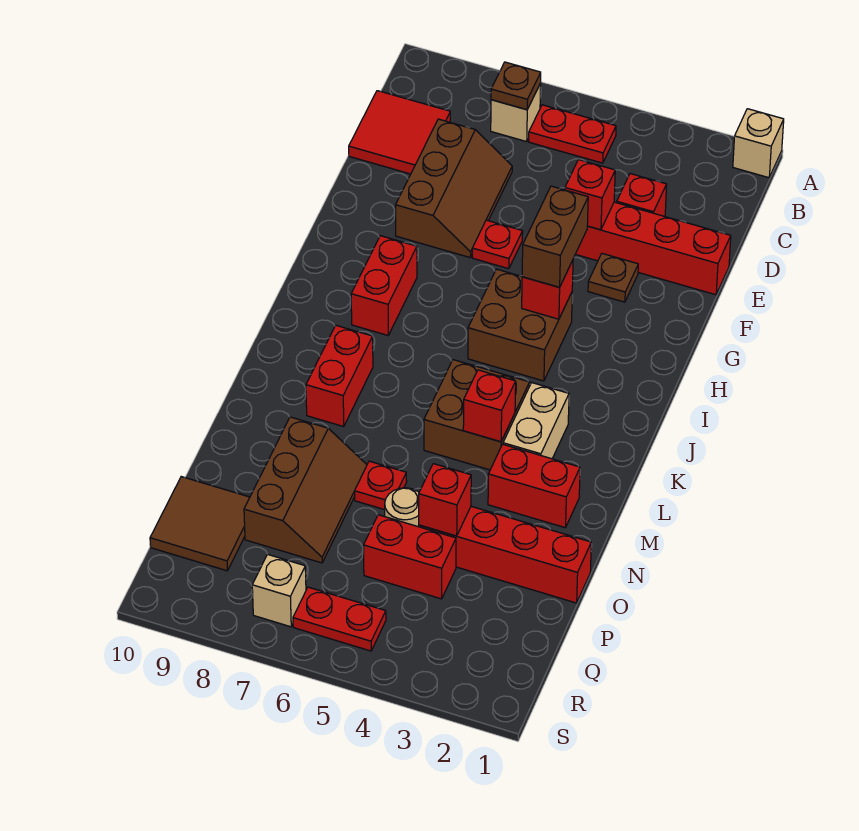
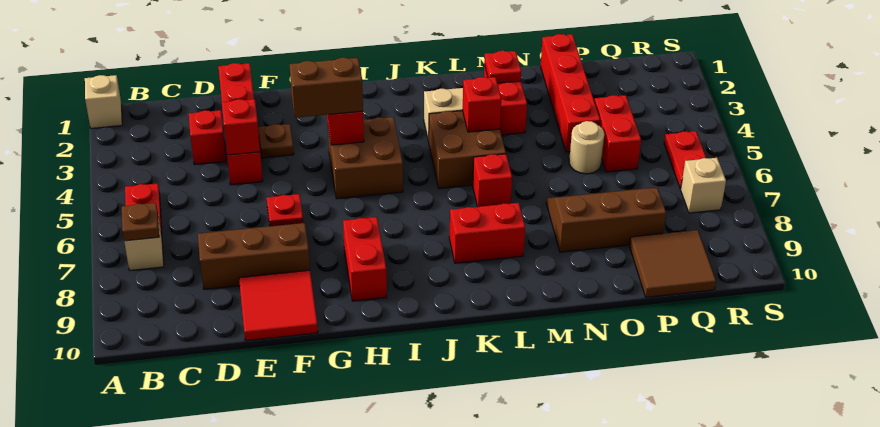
red 2x2 tile [349,91,450,174] -> red 2x2 tile moved to [239,270,318,341]
red 1x2 brick [351,236,417,335] -> red 1x2 brick turned to [343,217,387,301]
red 1x1 plate [355,461,407,510] -> red 1x1 plate moved to [484,51,521,83]
red 1x1 brick [419,464,471,536] -> red 1x1 brick moved to [473,154,512,207]

